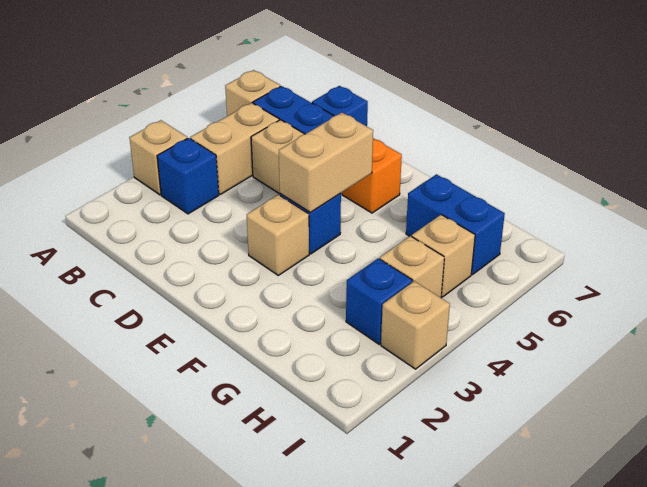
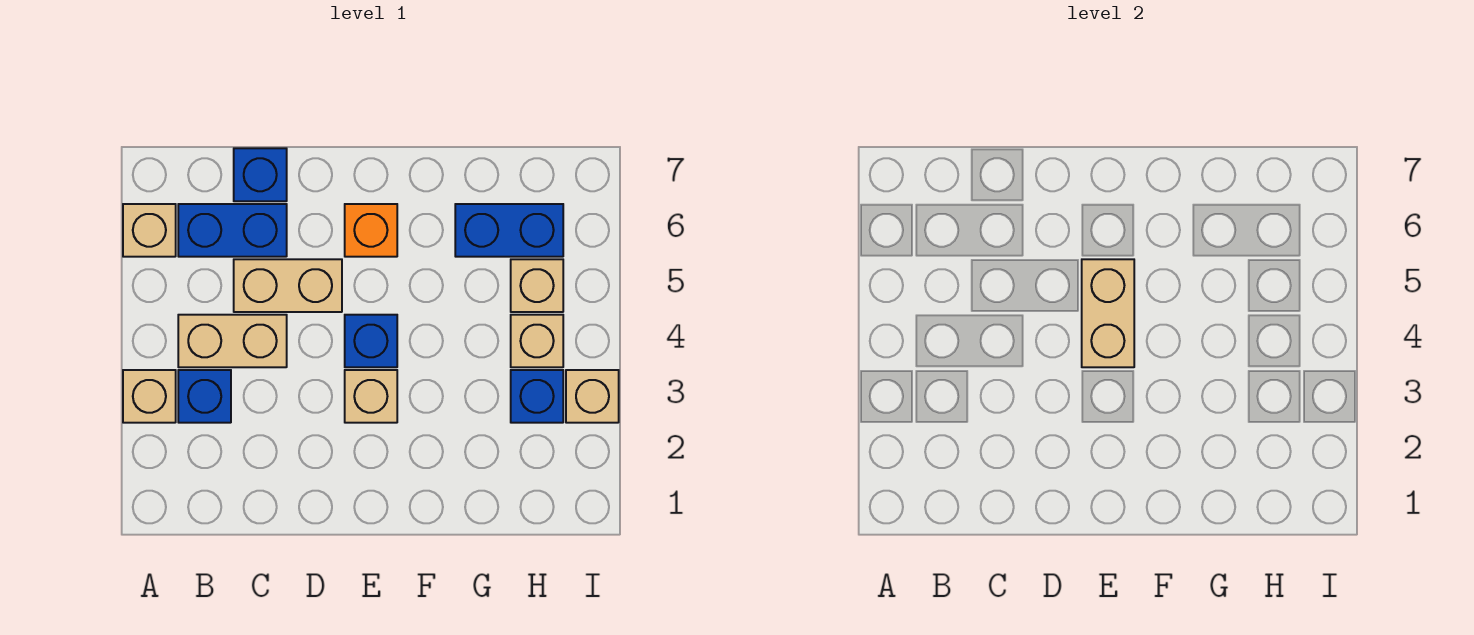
tan 1x2 brick [190,103,279,194] -> tan 1x2 brick turned to [178,315,287,367]

